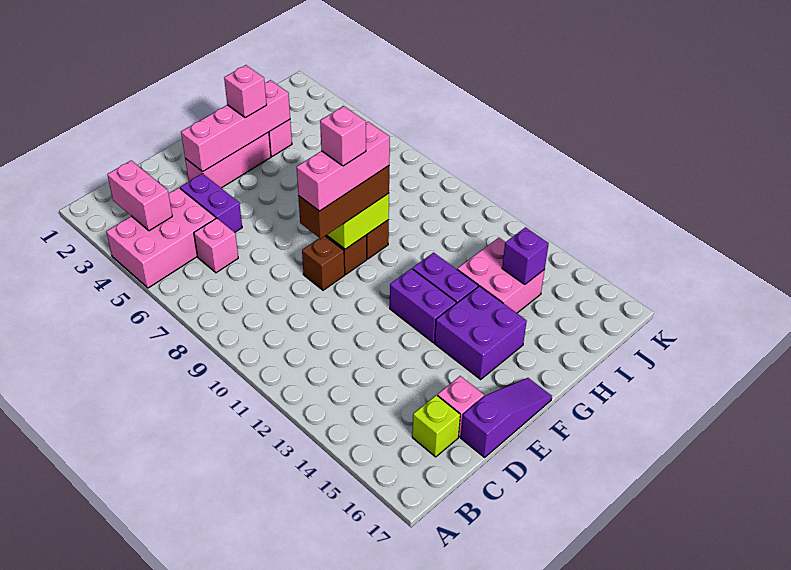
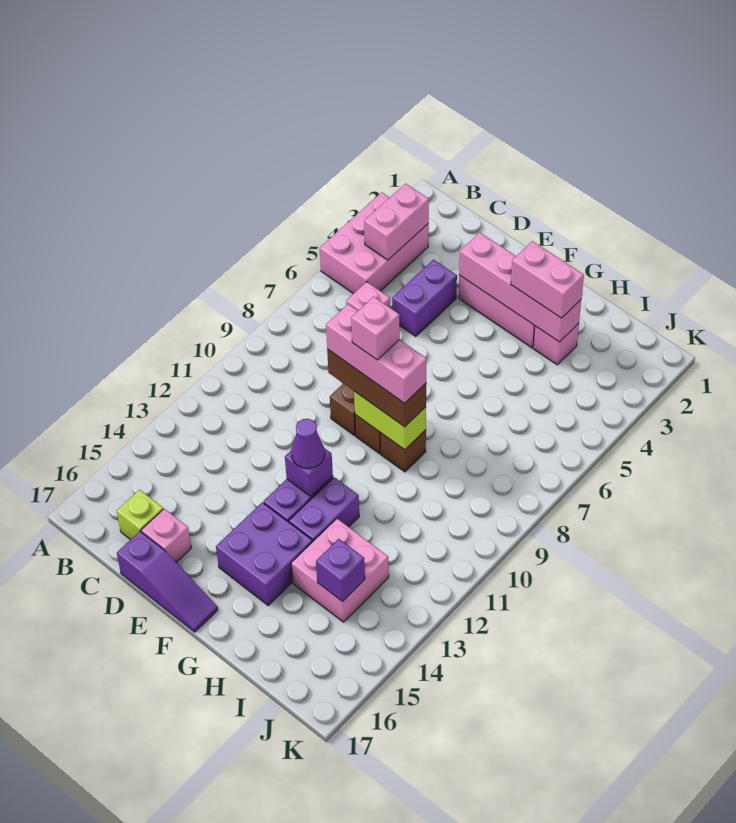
pink 2x3 brick [106,188,216,288] -> pink 2x3 brick turned to [320,192,429,294]
none -> purple 1x1 brick [285,448,333,497]
none -> purple 1x1 cone [291,419,325,469]
pink 1x1 brick [224,65,267,118] -> pink 1x2 brick [511,241,584,318]

